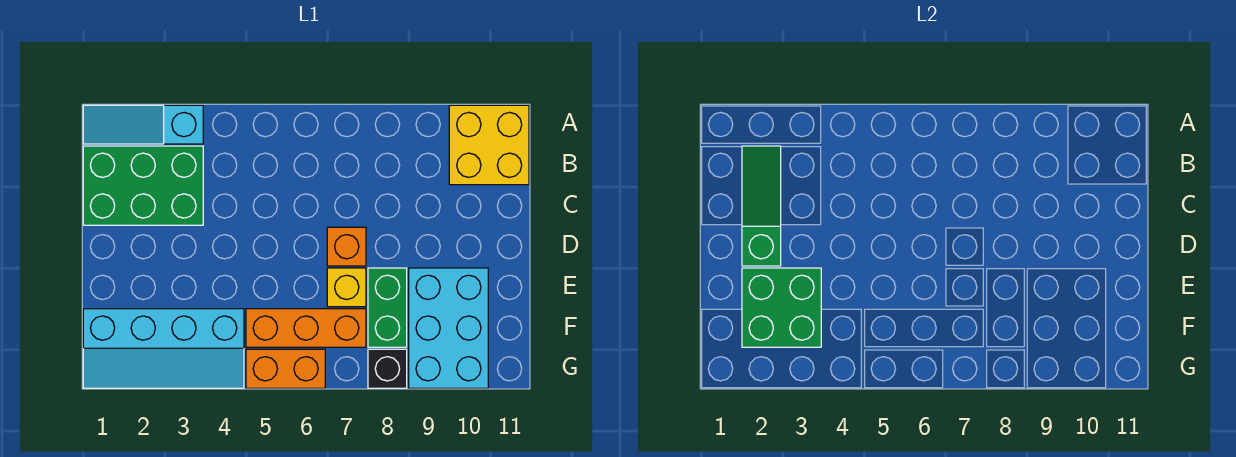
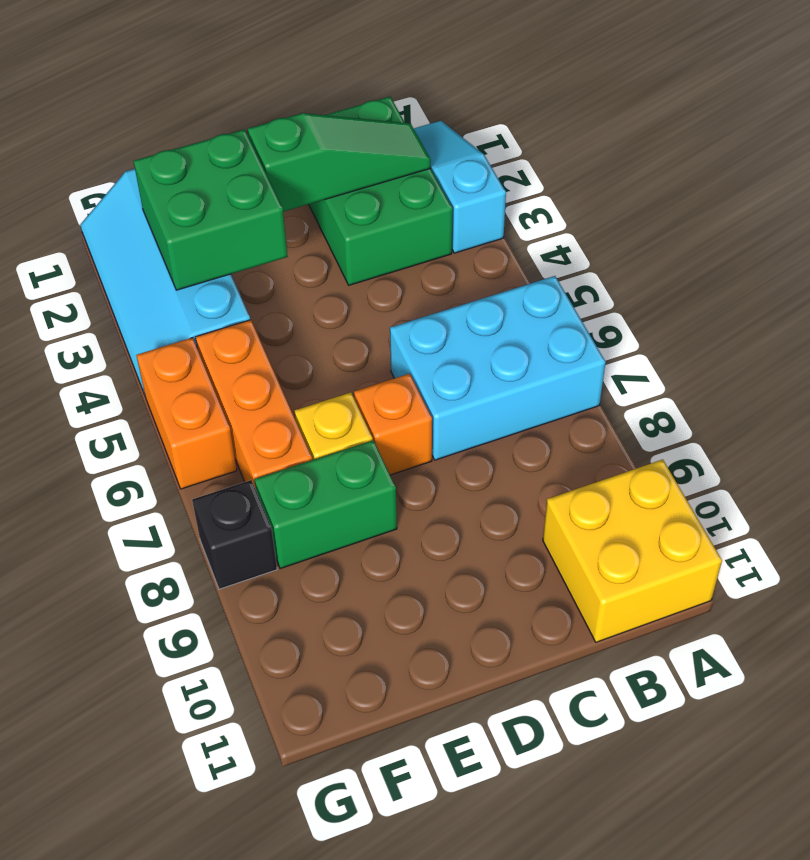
cyan 2x3 brick [409,268,488,388] -> cyan 2x3 brick moved to [390,276,606,460]

